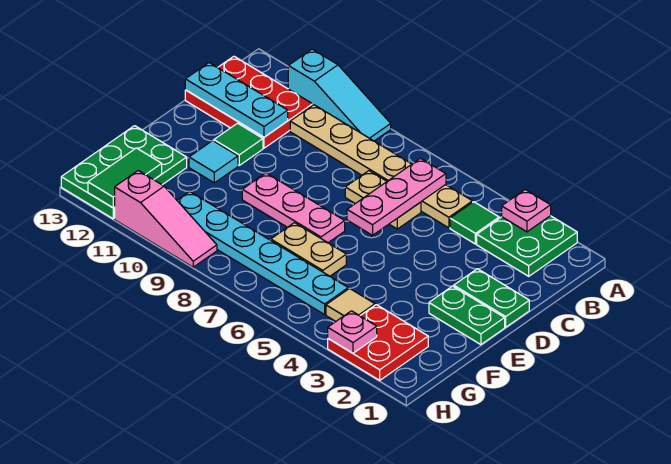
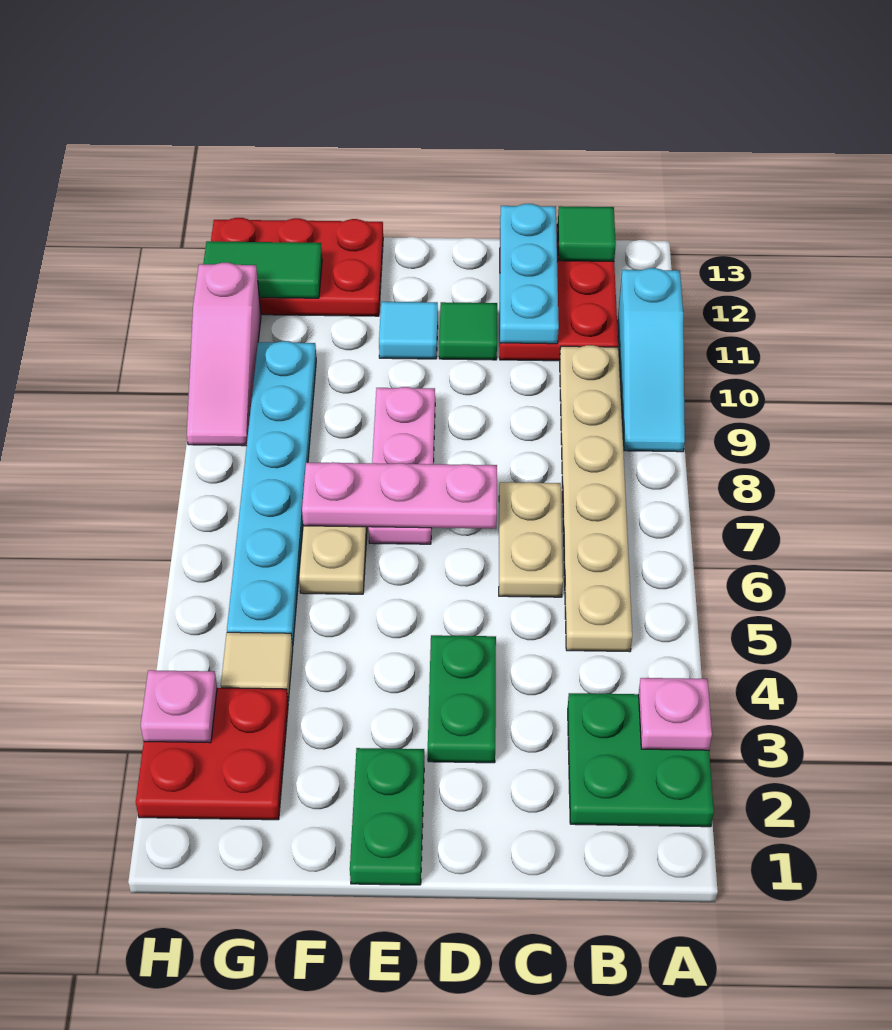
green 1x1 tile [450,202,499,244] -> green 1x1 tile moved to [558,206,616,261]
pink 1x3 plate [347,158,446,235] -> pink 1x3 plate moved to [302,462,497,529]
green 1x2 plate [454,269,529,327] -> green 1x2 plate moved to [428,635,496,763]
green 2x3 plate [61,126,187,219] -> red 2x3 plate [211,218,383,316]

